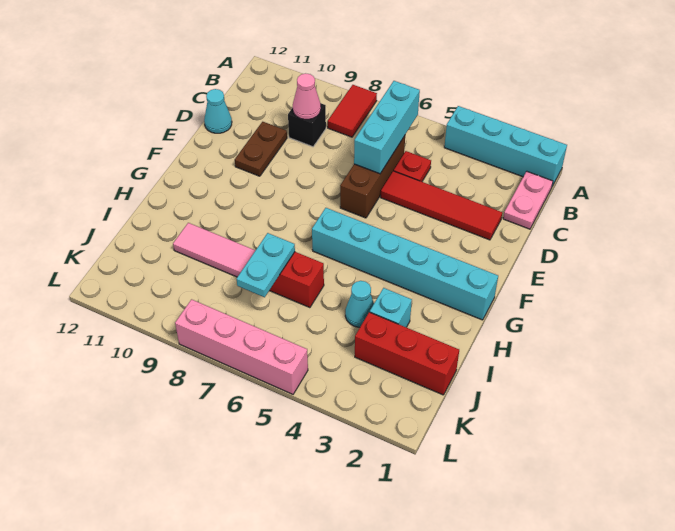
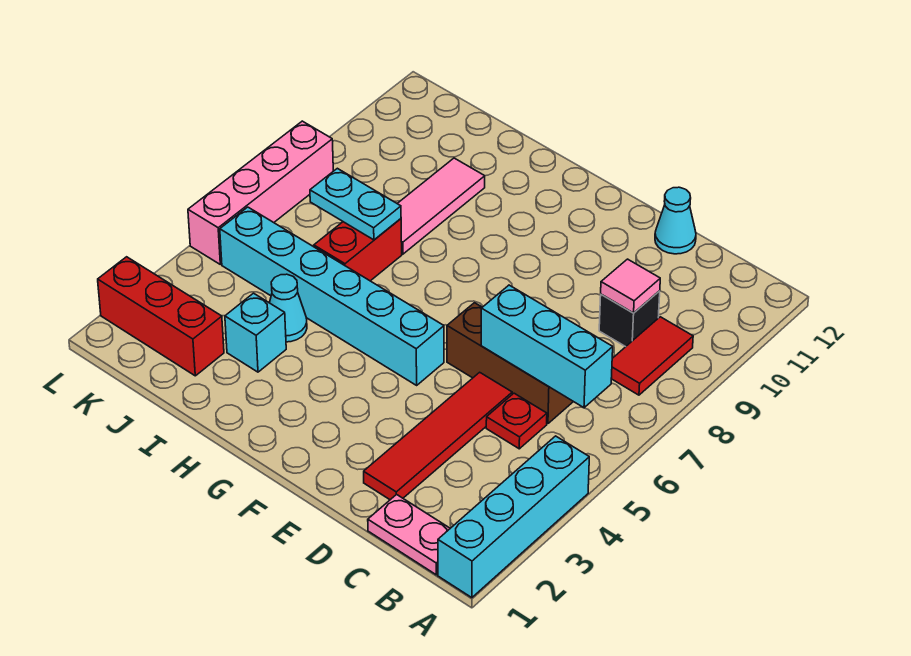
red 1x2 tile [328,85,377,137] -> red 1x2 tile turned to [611,317,693,395]
pink 1x1 cone [293,73,321,119] -> pink 1x1 tile [601,259,660,313]
brown 1x2 plate [235,122,287,176] -> none
cyan 1x6 brick [312,208,498,320] -> cyan 1x6 brick turned to [220,207,444,385]
red 1x3 brick [355,312,459,395] -> red 1x3 brick turned to [98,257,224,376]

